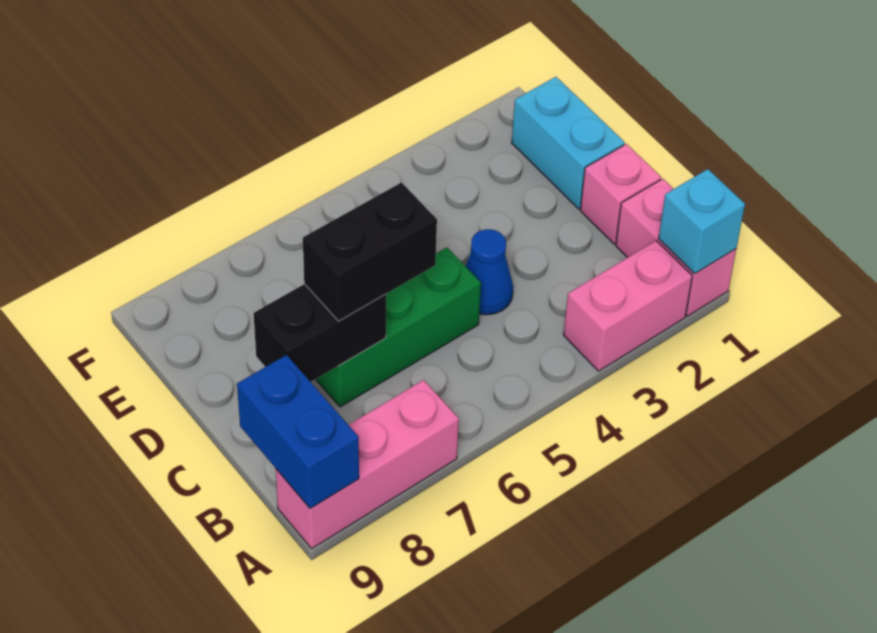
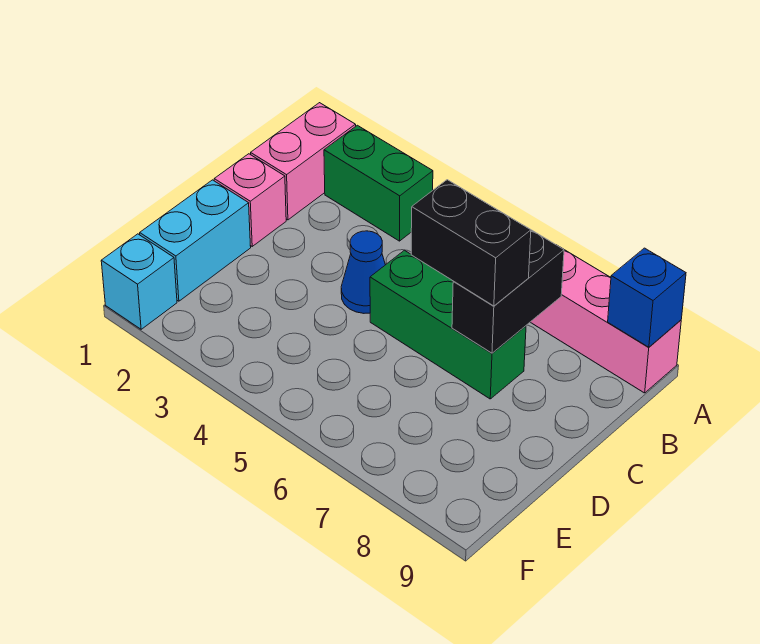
cyan 1x1 brick [659,169,745,273] -> cyan 1x1 brick moved to [101,234,177,329]
pink 1x2 brick [564,241,692,371] -> green 1x2 brick [324,125,433,241]
blue 1x2 brick [237,355,359,508] -> blue 1x1 brick [608,248,686,347]
black 1x2 brick [253,284,386,382] -> black 1x2 brick turned to [452,230,564,353]

